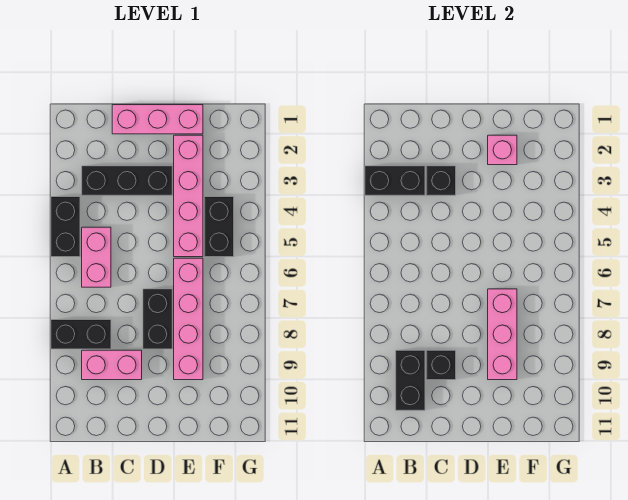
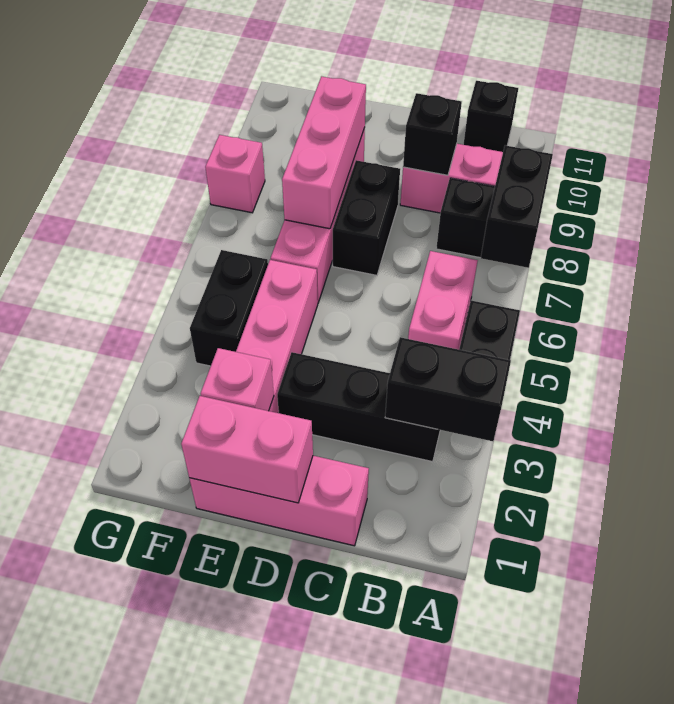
black 1x2 brick [396,350,425,410] -> black 1x2 brick moved to [481,145,553,268]
black 1x1 brick [426,166,456,195] -> black 1x1 brick moved to [463,81,518,152]
none -> pink 1x2 brick [181,396,313,503]
none -> pink 1x1 brick [205,135,265,213]

